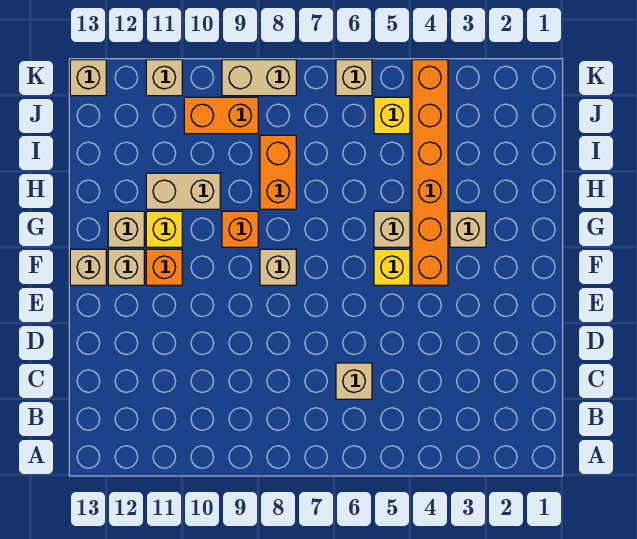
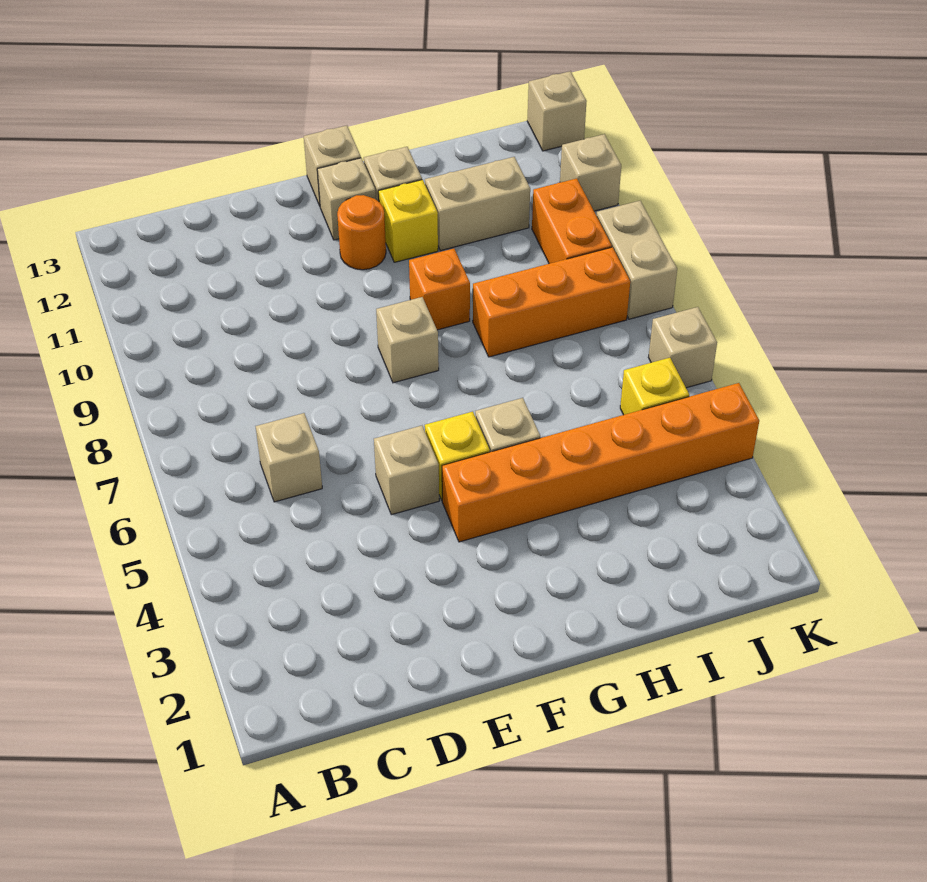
orange 1x1 brick [146,249,182,285] -> orange 1x1 round brick [337,195,386,270]
tan 1x1 brick [450,211,486,247] -> tan 1x1 brick moved to [374,426,439,515]
orange 1x2 brick [260,135,296,209] -> orange 1x3 brick [473,247,630,357]
tan 1x2 brick [146,173,220,209] -> tan 1x2 brick turned to [425,157,530,251]

